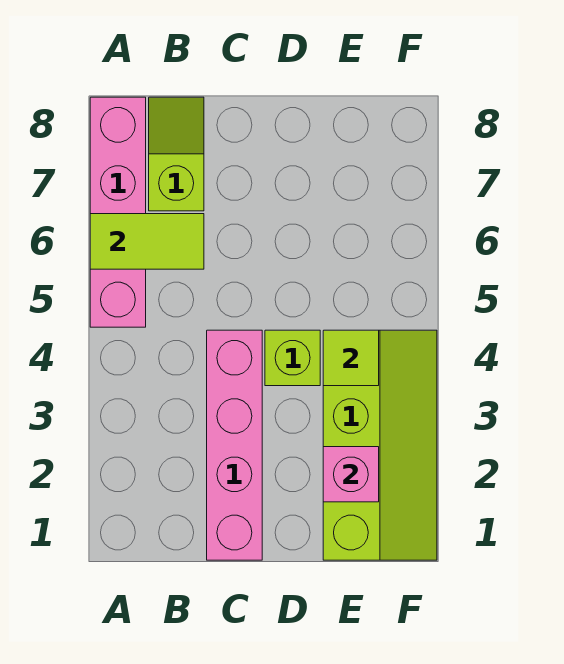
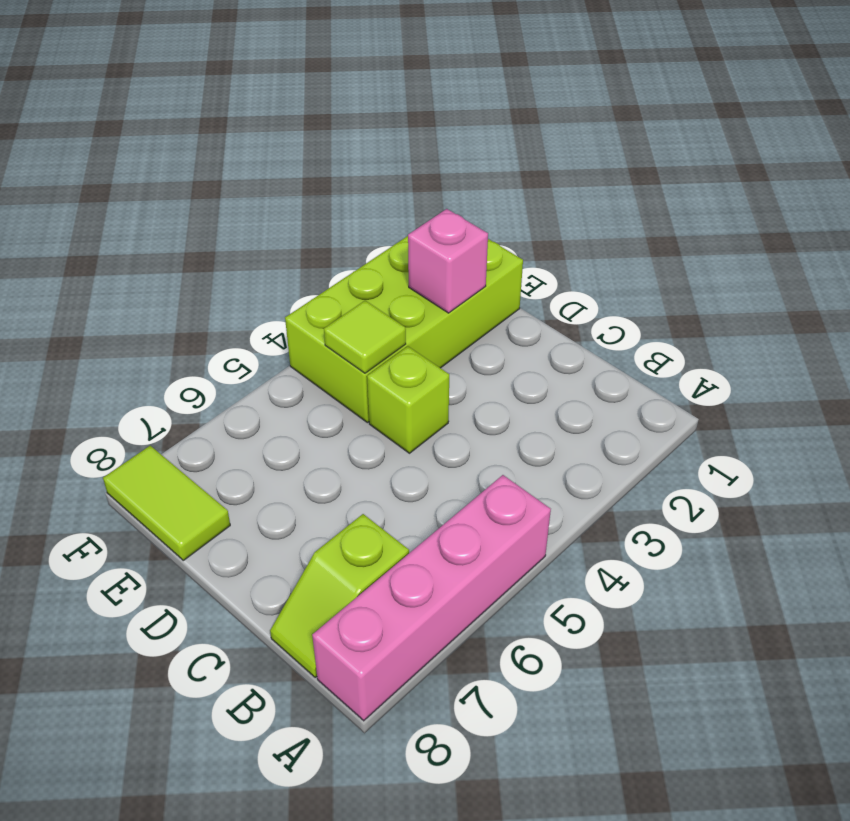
lime 1x2 tile [90,214,204,269] -> lime 1x2 tile moved to [103,446,230,560]
pink 1x4 brick [207,330,262,560] -> none
lime 2x4 slope [323,330,437,560] -> lime 2x4 brick [285,236,523,423]

